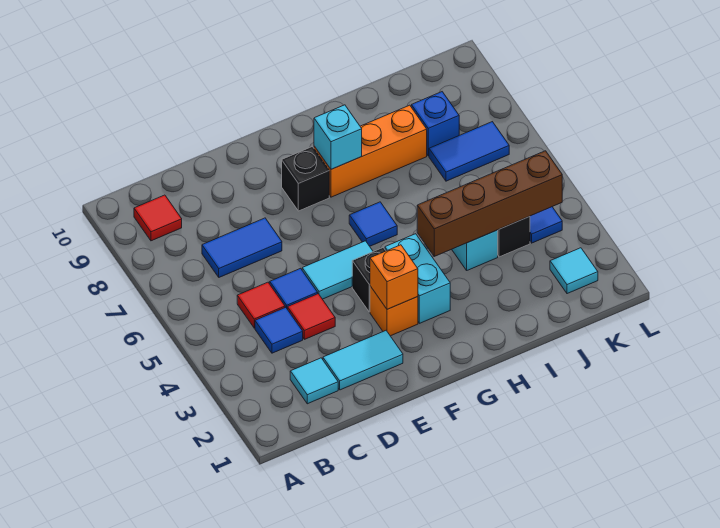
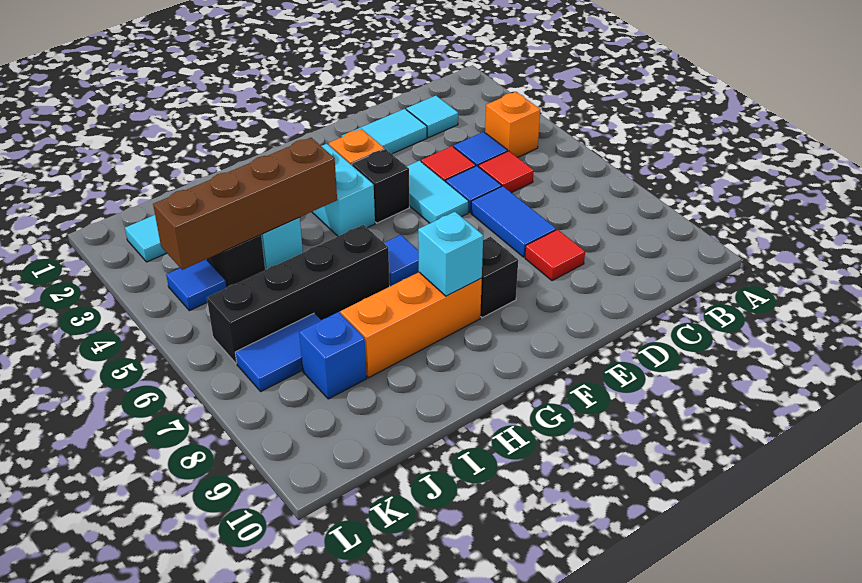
red 1x1 tile [134,195,182,241] -> red 1x1 tile moved to [525,230,585,281]
blue 1x2 tile [202,218,282,277] -> blue 1x2 tile turned to [471,186,556,257]
cyan 1x2 tile [302,241,373,299] -> cyan 1x2 tile turned to [407,161,469,223]
orange 1x1 brick [370,245,418,309] -> orange 1x1 brick moved to [485,92,540,158]
none -> black 1x4 brick [207,225,390,363]

